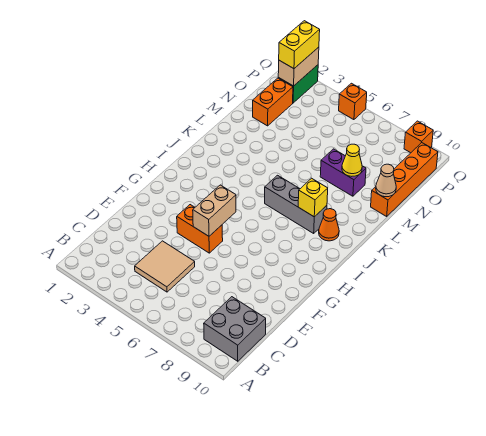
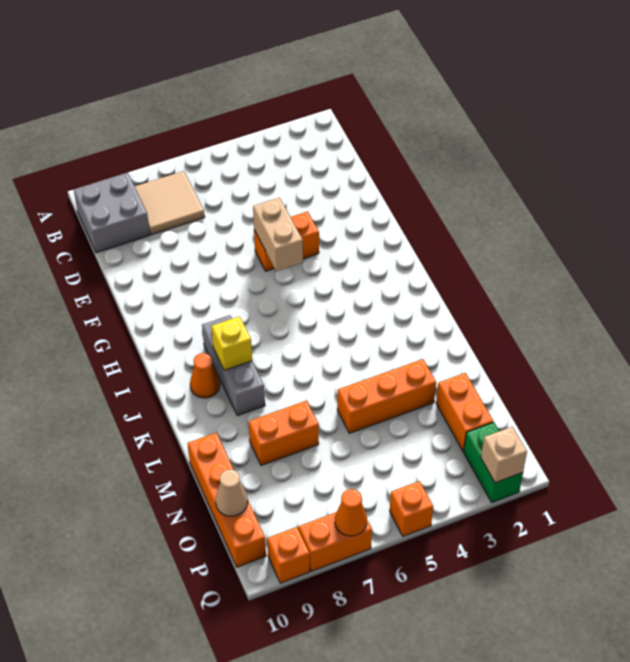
tan 2x2 tile [135,241,195,292] -> tan 2x2 tile moved to [135,171,205,235]
grey 1x3 brick [265,175,327,233] -> grey 1x3 brick turned to [202,315,265,416]
none -> orange 1x3 brick [337,359,436,433]
purple 1x2 brick [320,149,366,196] -> orange 1x2 brick [248,400,319,465]
yellow 1x1 cone [342,144,362,176] -> none
tan 1x1 cone [376,164,396,197] -> tan 1x1 cone moved to [216,470,248,516]
tan 1x2 brick [278,47,319,86] -> tan 1x1 brick [481,427,527,483]
yellow 1x2 brick [279,21,320,69] -> none
none -> orange 1x2 brick [299,512,372,571]
none -> orange 1x1 cone [335,489,367,536]

